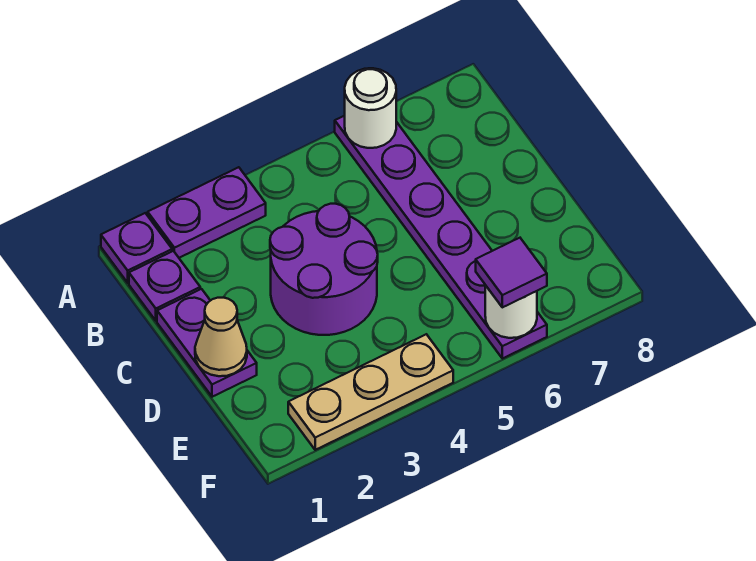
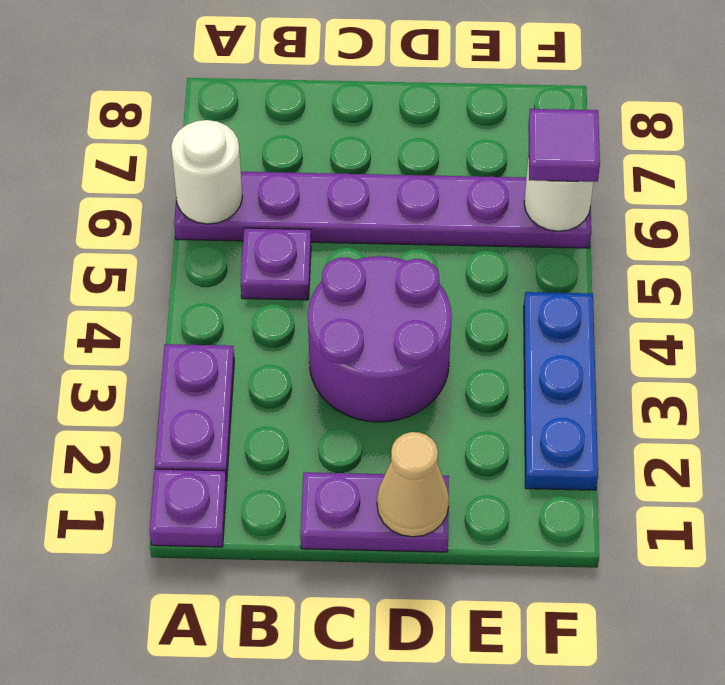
purple 1x1 plate [129,251,200,321] -> purple 1x1 plate moved to [241,228,311,300]
tan 1x3 plate [288,334,453,450] -> blue 1x3 plate [524,292,598,490]

